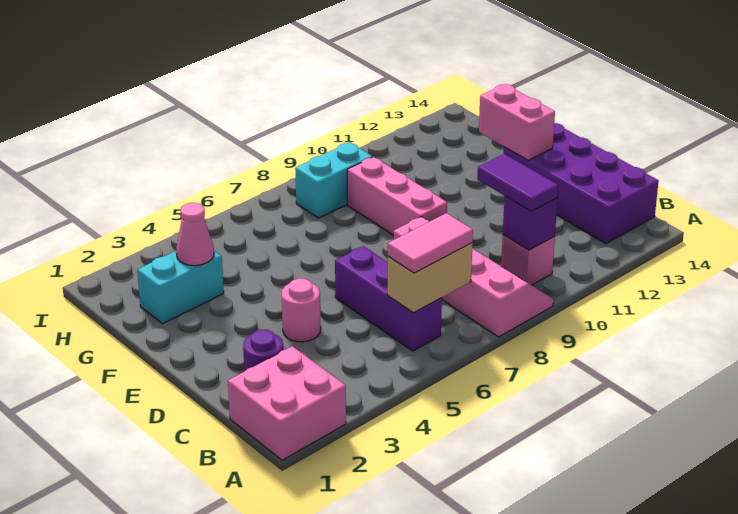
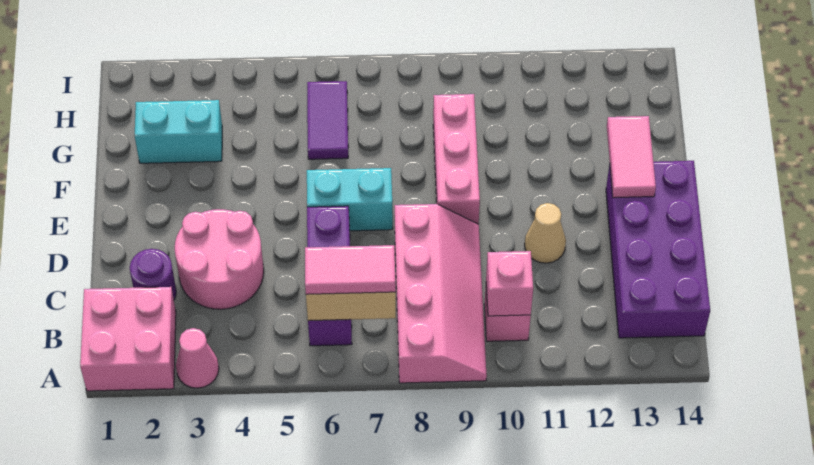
purple 1x1 brick [503,196,558,250] -> pink 1x1 brick [486,251,533,316]
purple 1x2 tile [477,154,558,211] -> purple 1x2 tile moved to [307,81,348,159]
pink 1x1 round brick [282,279,321,342] -> pink 2x2 round brick [175,209,264,309]
none -> tan 1x1 cone [525,203,566,263]
pink 1x2 brick [479,84,555,160] -> pink 1x2 tile [607,116,656,198]
pink 1x1 cone [176,203,214,266] -> pink 1x1 cone moved to [176,328,219,388]
cyan 1x2 brick [295,142,372,218] -> cyan 1x2 brick moved to [307,168,393,231]

